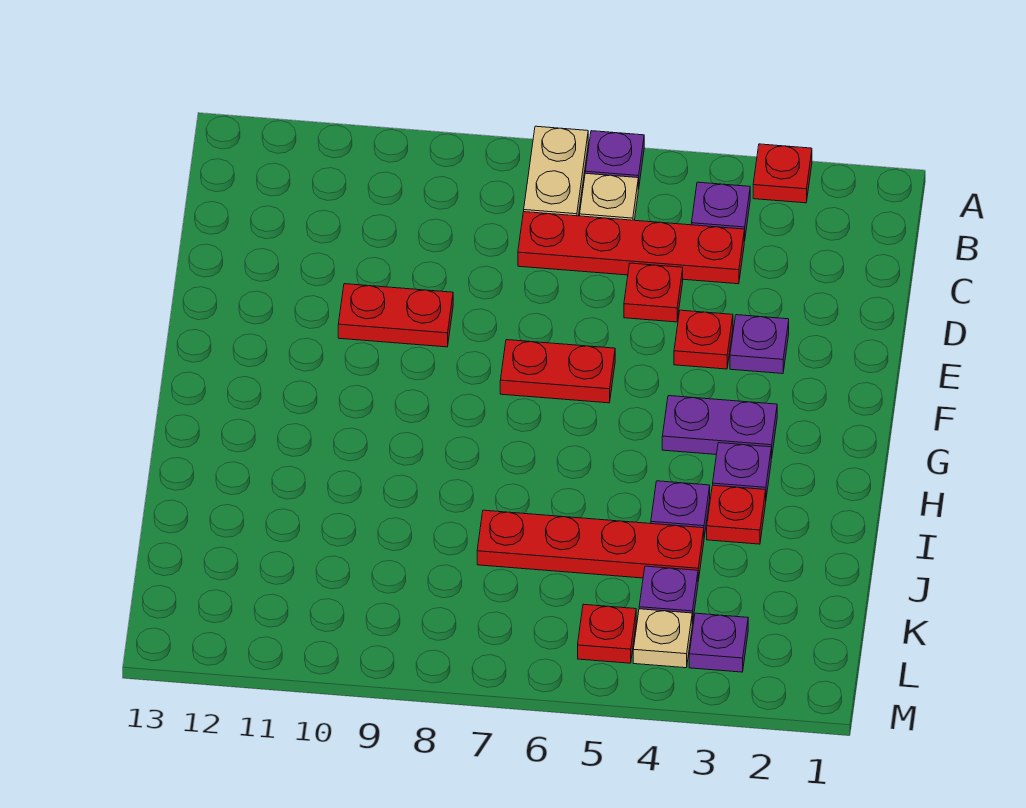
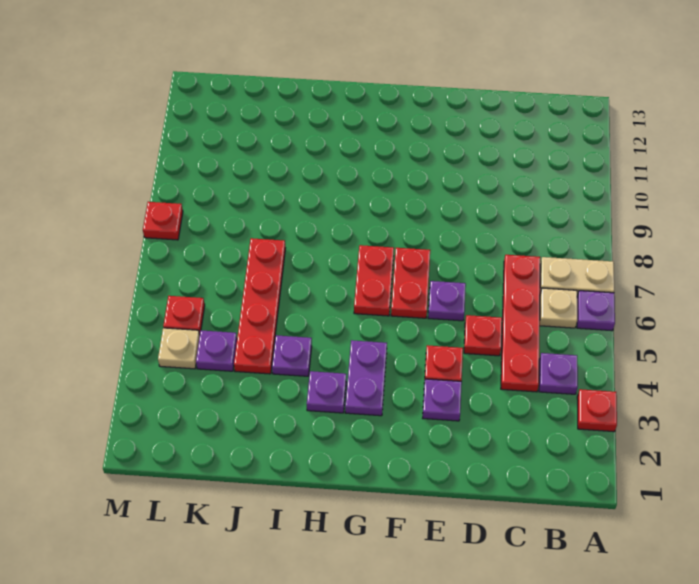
red 1x2 plate [338,284,453,347] -> red 1x2 plate moved to [354,245,394,316]
red 1x1 plate [707,485,766,544] -> red 1x1 plate moved to [143,202,183,240]
purple 1x1 plate [689,613,748,672] -> purple 1x1 plate moved to [428,281,466,321]

